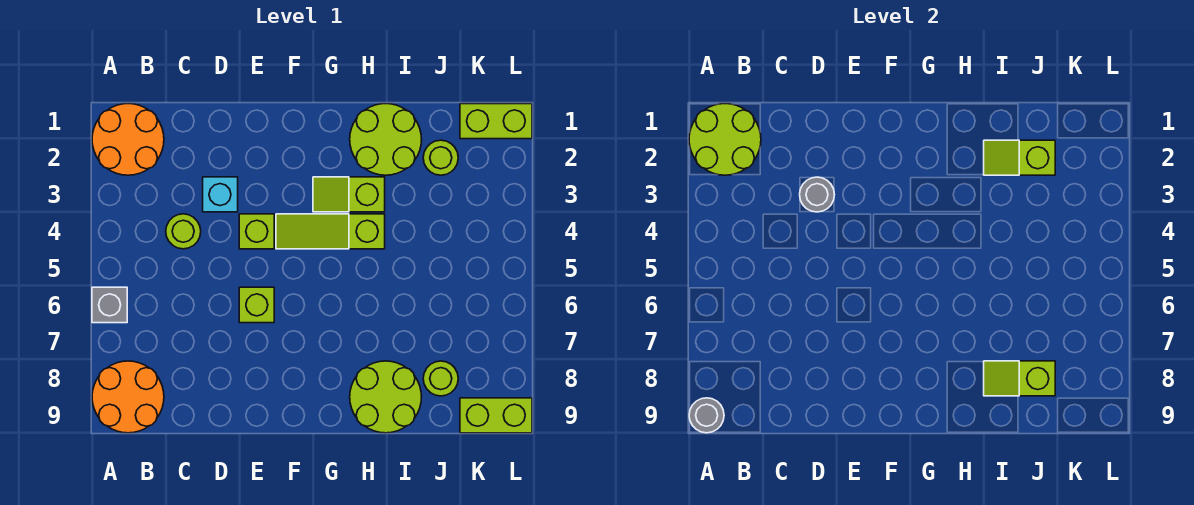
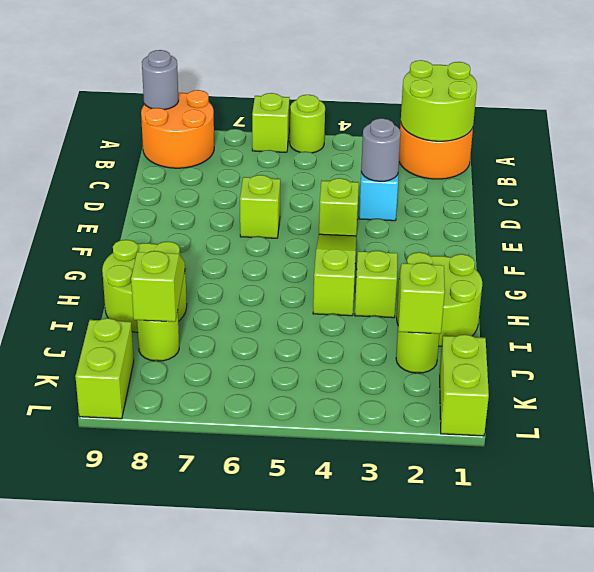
grey 1x1 brick [92,287,127,323] -> lime 1x1 brick [252,93,290,152]
lime 1x1 round brick [166,214,201,249] -> lime 1x1 round brick moved to [290,95,325,153]

